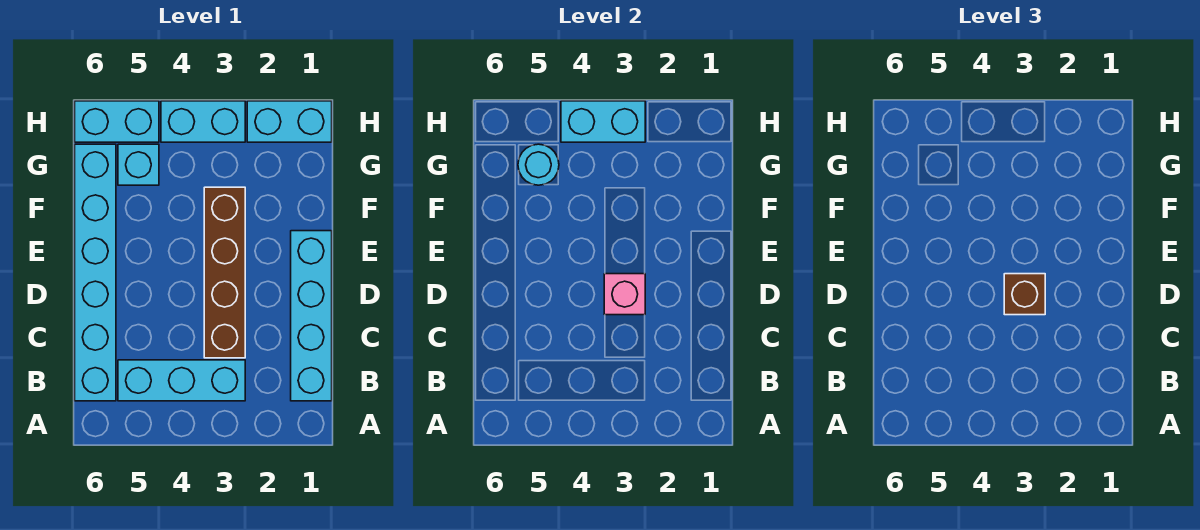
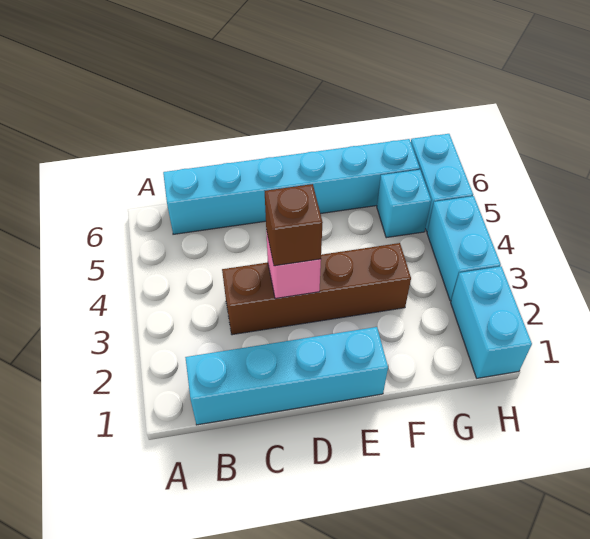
cyan 1x3 brick [118,360,245,401] -> none
cyan 1x1 round brick [518,144,559,185] -> none
cyan 1x2 brick [561,101,645,142] -> none

